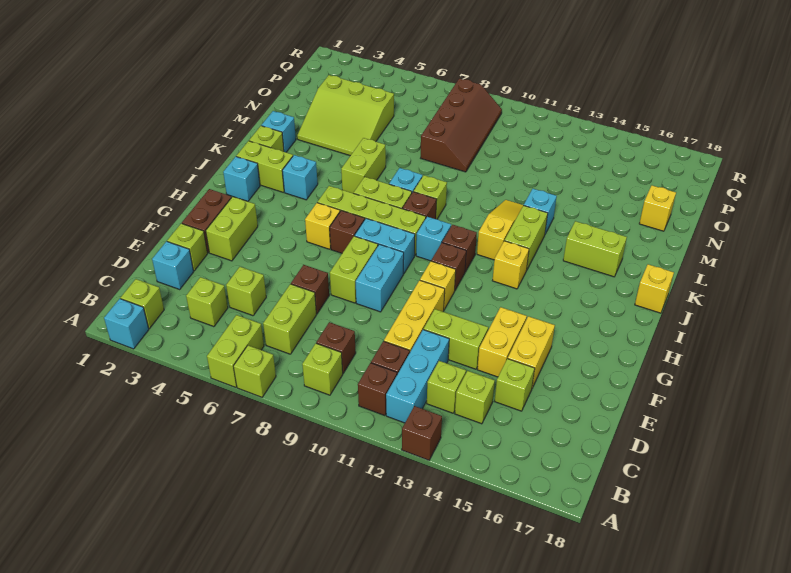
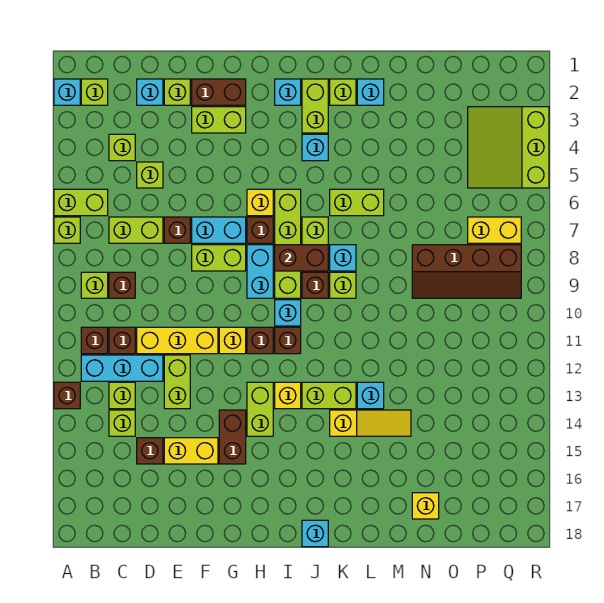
lime 1x1 brick [495,359,535,411] -> brown 1x1 brick [137,438,163,464]
yellow 1x2 brick [477,307,527,377] -> yellow 1x2 brick moved to [468,217,521,243]
cyan 1x2 brick [356,244,404,312] -> cyan 1x2 brick moved to [192,217,246,243]
none -> brown 1x2 brick [219,410,246,464]
none -> brown 1x2 brick [275,245,328,271]
yellow 1x3 slope [477,200,523,260] -> yellow 1x3 slope moved to [330,410,411,436]
yellow 1x1 brick [635,264,674,313] -> cyan 1x1 brick [302,520,328,547]
lime 1x2 brick [563,221,627,277] -> lime 1x2 brick moved to [247,382,273,436]
lime 3x3 slope [297,75,394,156] -> lime 3x3 slope moved to [468,107,549,188]

